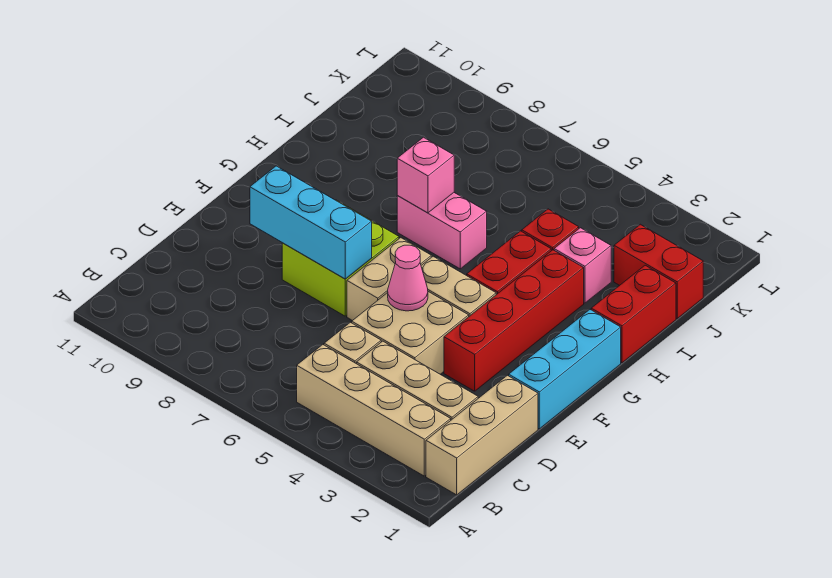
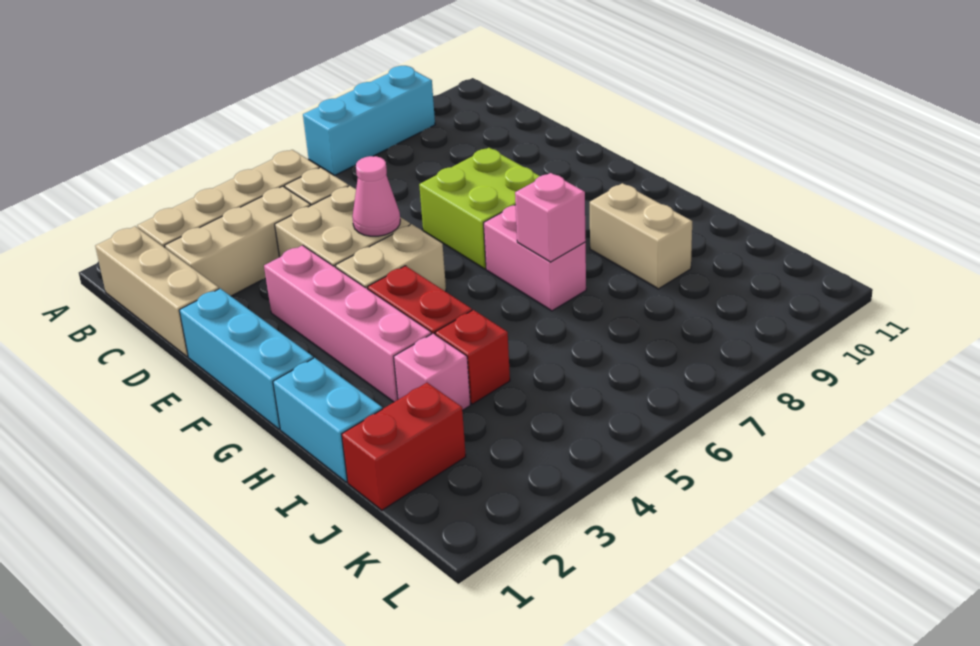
red 1x4 brick [444,250,584,391] -> pink 1x4 brick [264,245,432,402]
tan 1x2 brick [347,238,431,321] -> tan 1x2 brick moved to [590,183,692,289]
cyan 1x3 brick [250,166,372,279] -> cyan 1x3 brick moved to [303,66,435,176]
red 1x2 brick [591,265,676,363] -> cyan 1x2 brick [273,358,382,482]
pink 1x2 brick [397,193,487,269] -> pink 1x2 brick turned to [484,205,586,311]

